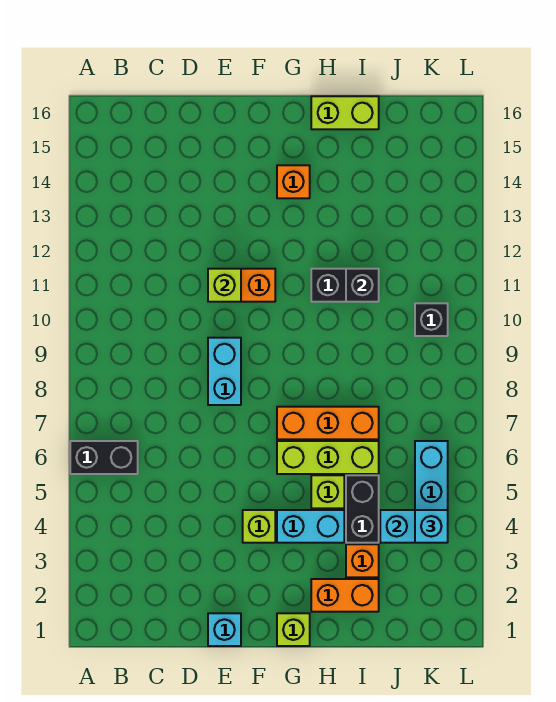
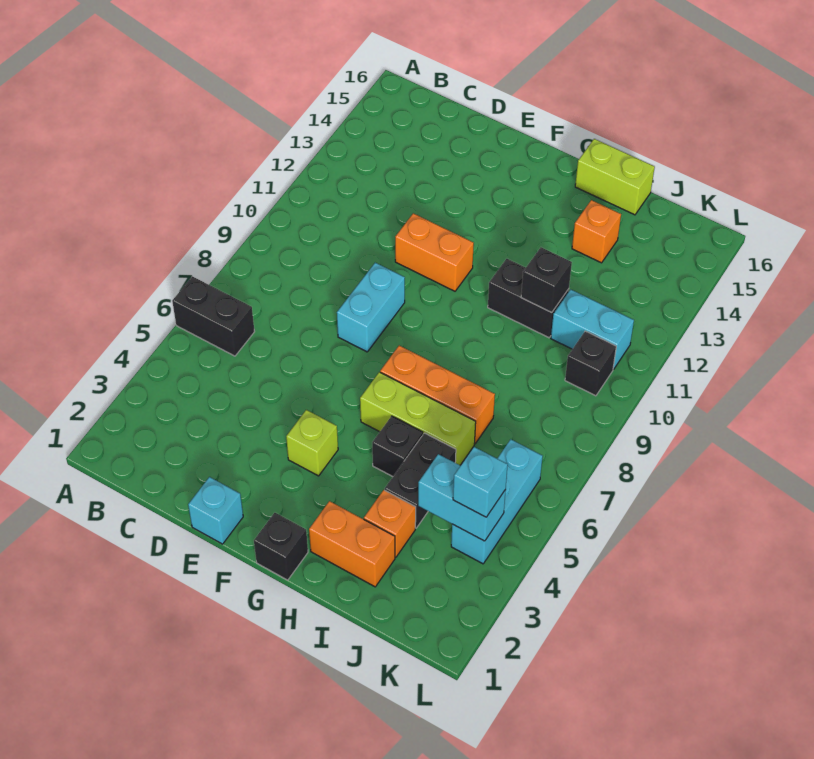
lime 1x1 brick [208,269,241,302] -> none
lime 1x1 brick [277,613,310,646] -> black 1x1 brick [254,513,308,580]
cyan 1x2 brick [277,510,344,543] -> cyan 1x2 brick moved to [551,289,634,369]
orange 1x1 brick [277,165,310,198] -> orange 1x1 brick moved to [572,200,621,263]
lime 1x1 brick [311,475,344,508] -> black 1x1 brick [372,416,423,477]

